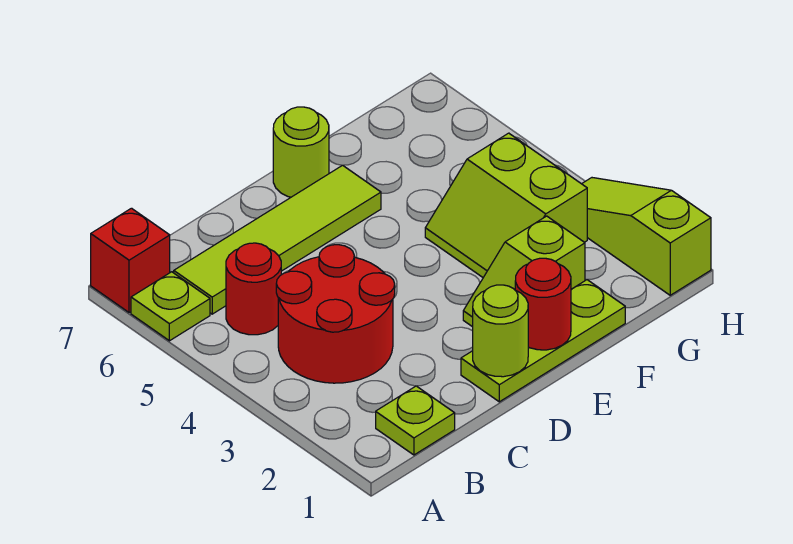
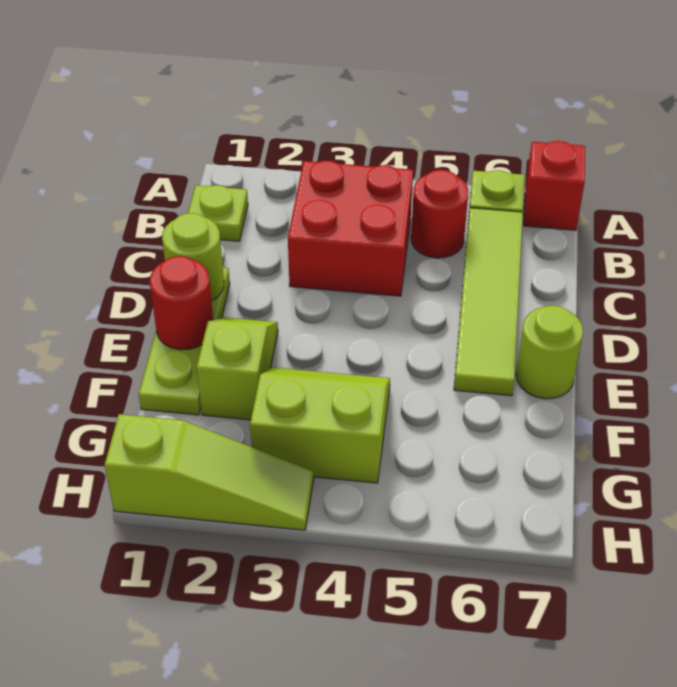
red 2x2 round brick [276,245,395,383] -> red 2x2 brick [288,161,413,296]

